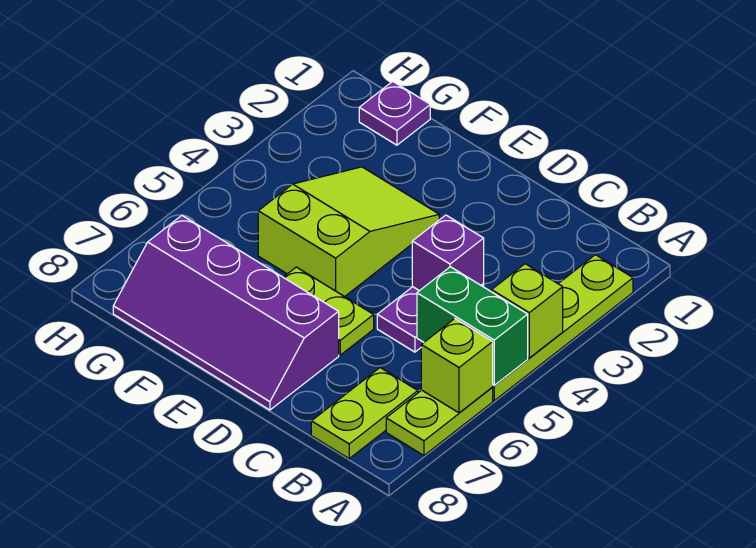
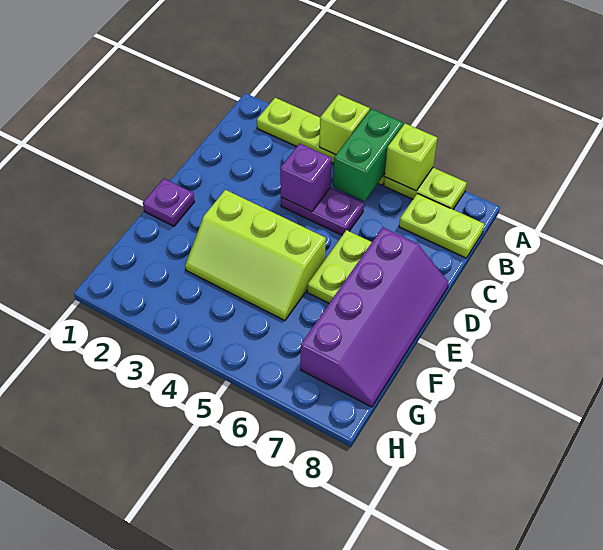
lime 2x3 slope [258,167,439,297] -> lime 2x3 slope turned to [185,190,326,321]
purple 1x1 plate [359,81,430,145] -> purple 1x1 plate moved to [143,179,195,226]

